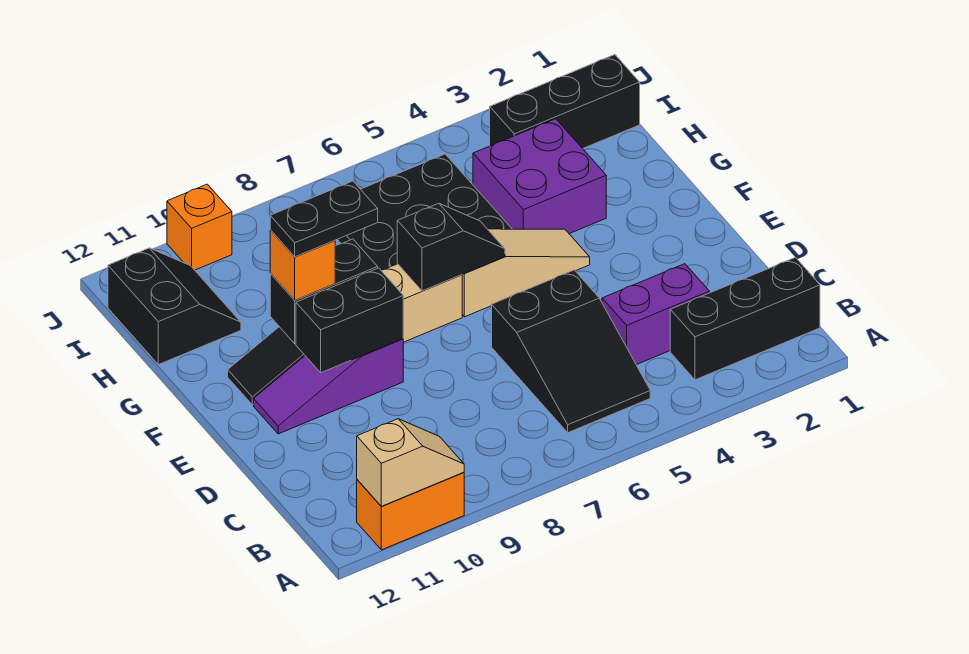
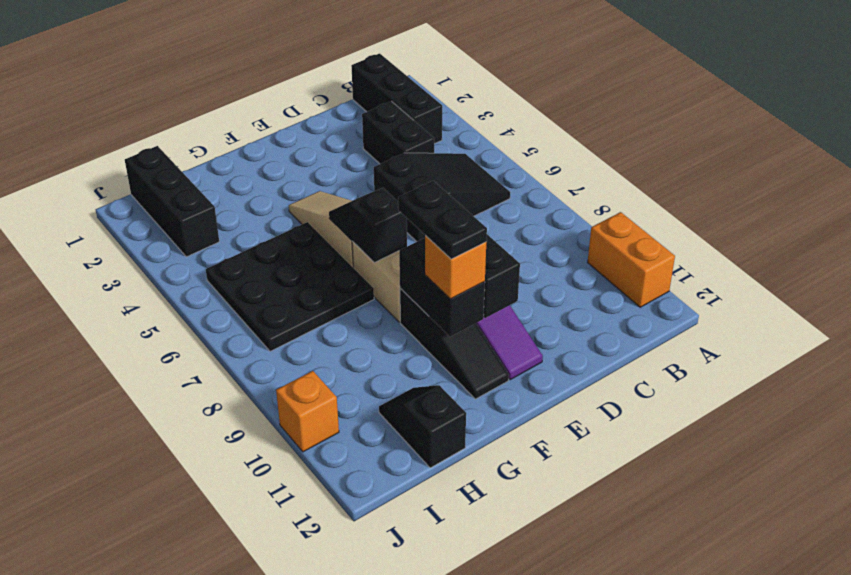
tan 1x2 slope [357,419,464,506] -> none
purple 1x2 brick [602,264,709,365] -> black 1x2 brick [362,101,434,164]
purple 2x2 brick [473,119,606,234] -> none
black 2x2 slope [108,248,241,365] -> black 1x2 slope [379,385,466,468]

